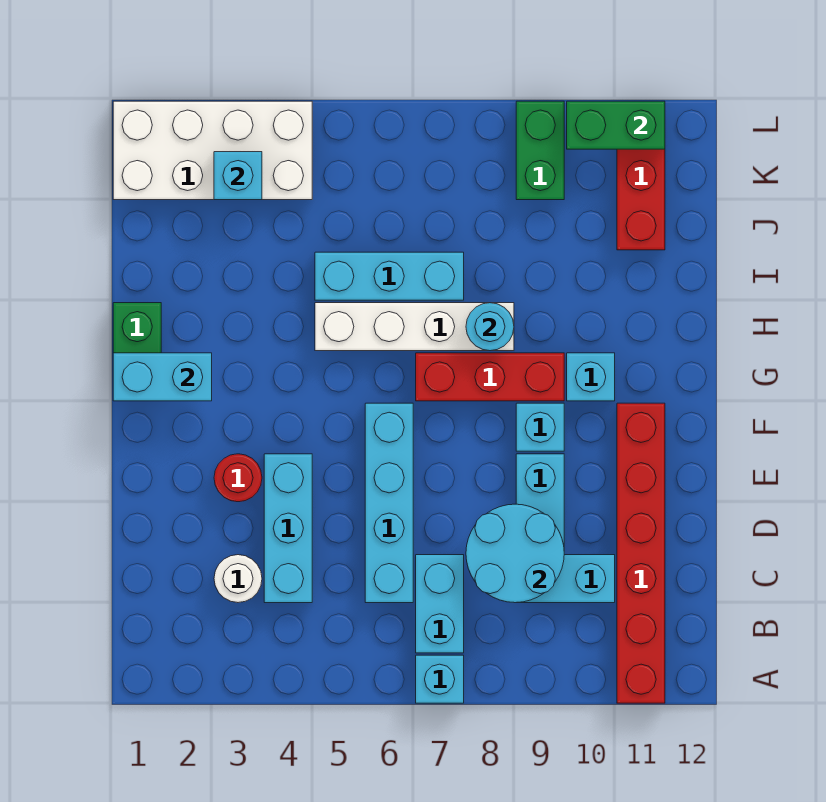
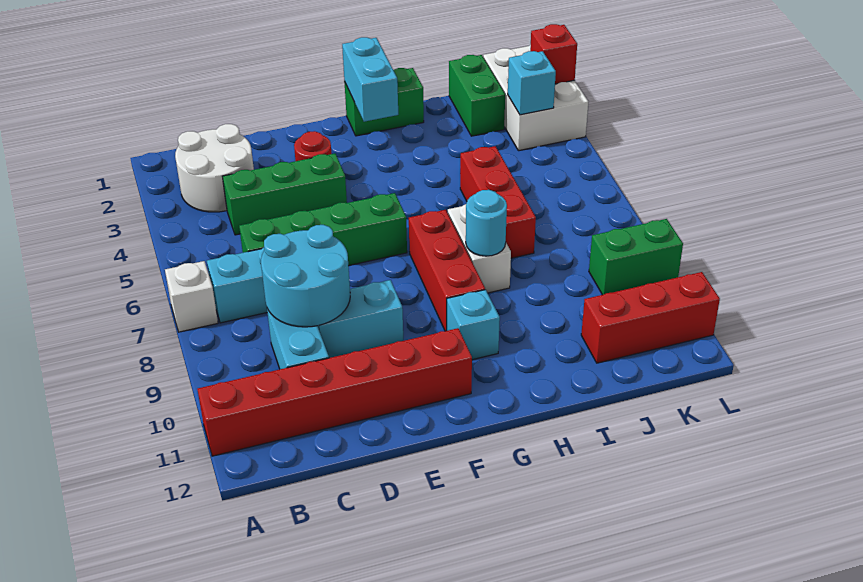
cyan 1x1 brick [416,655,464,703] -> white 1x1 brick [165,261,218,332]
white 1x1 round brick [214,555,262,603] -> white 2x2 round brick [175,124,254,212]
cyan 1x3 brick [264,454,312,603] -> green 1x3 brick [222,154,347,235]
cyan 1x4 brick [365,403,413,603] -> green 1x4 brick [239,193,407,266]
cyan 1x1 brick [516,403,564,451] -> none
white 1x4 brick [315,303,514,351] -> white 1x2 brick [448,204,511,293]
cyan 1x3 brick [315,252,464,300] -> red 1x3 brick [460,146,536,258]
white 2x4 brick [113,101,312,200] -> white 2x3 brick [483,45,588,151]
none -> red 1x1 brick [530,24,577,84]
green 1x2 brick [567,101,665,149] -> green 1x2 brick moved to [449,55,505,136]

